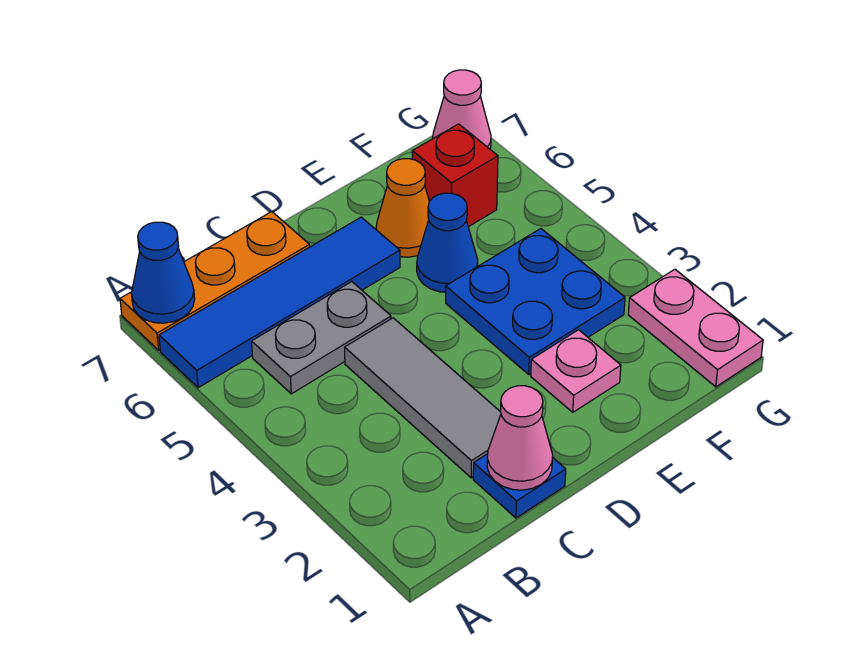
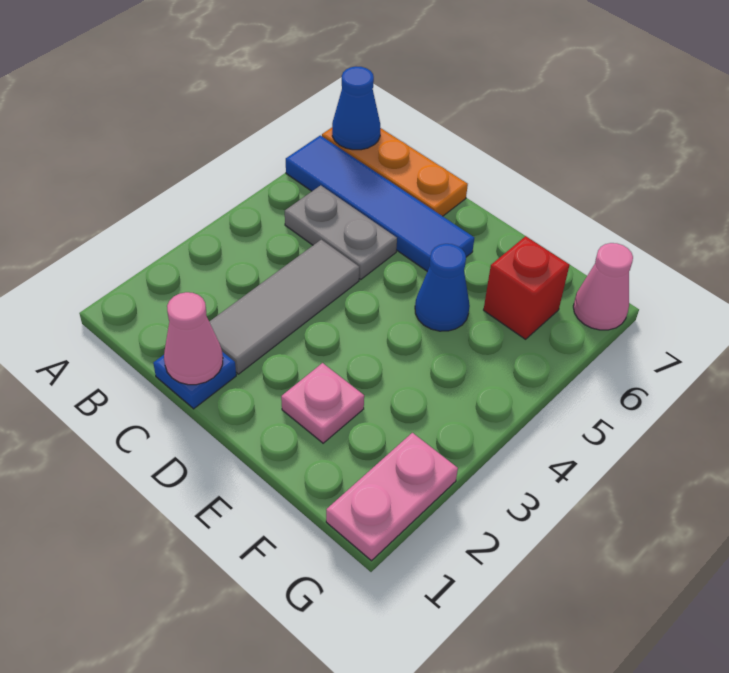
blue 2x2 plate [446,229,625,374] -> none
orange 1x1 cone [376,159,429,257] -> none

